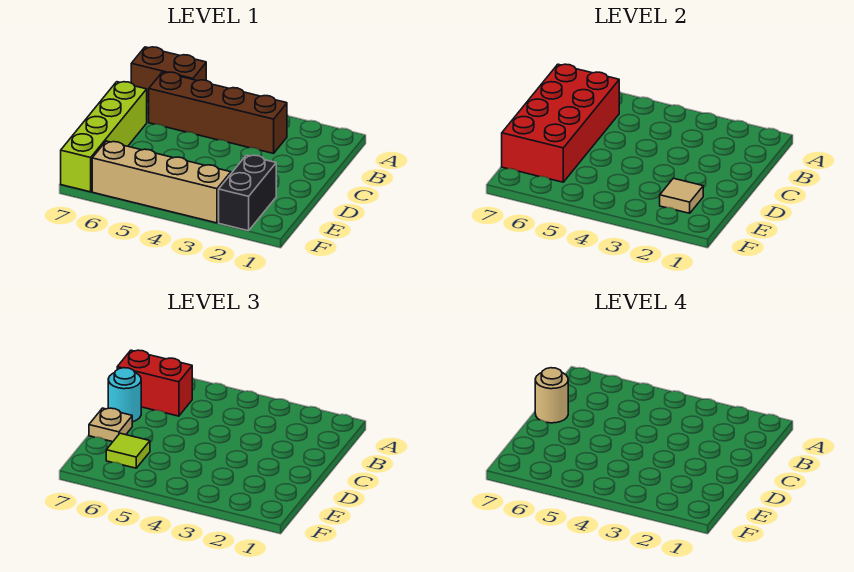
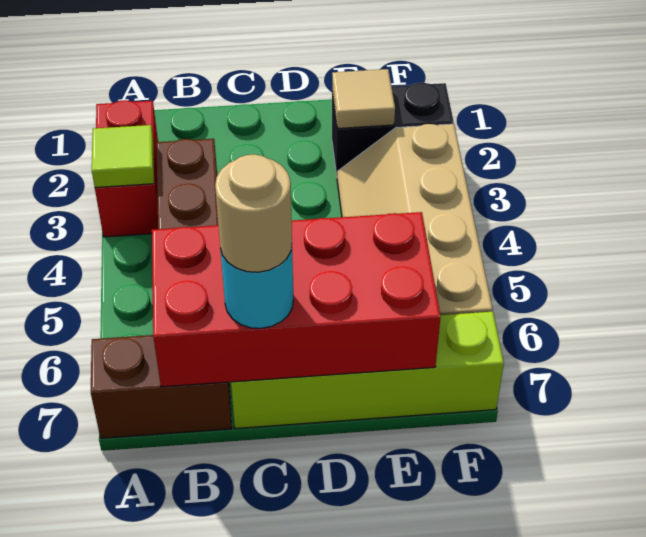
brown 1x2 brick [131,47,206,102] -> brown 1x2 brick turned to [91,335,232,438]
red 1x2 brick [117,350,192,416] -> red 1x2 brick moved to [95,100,158,237]
tan 1x1 plate [89,408,132,442] -> none
lime 1x1 tile [106,433,150,468] -> lime 1x1 tile moved to [92,125,154,187]

